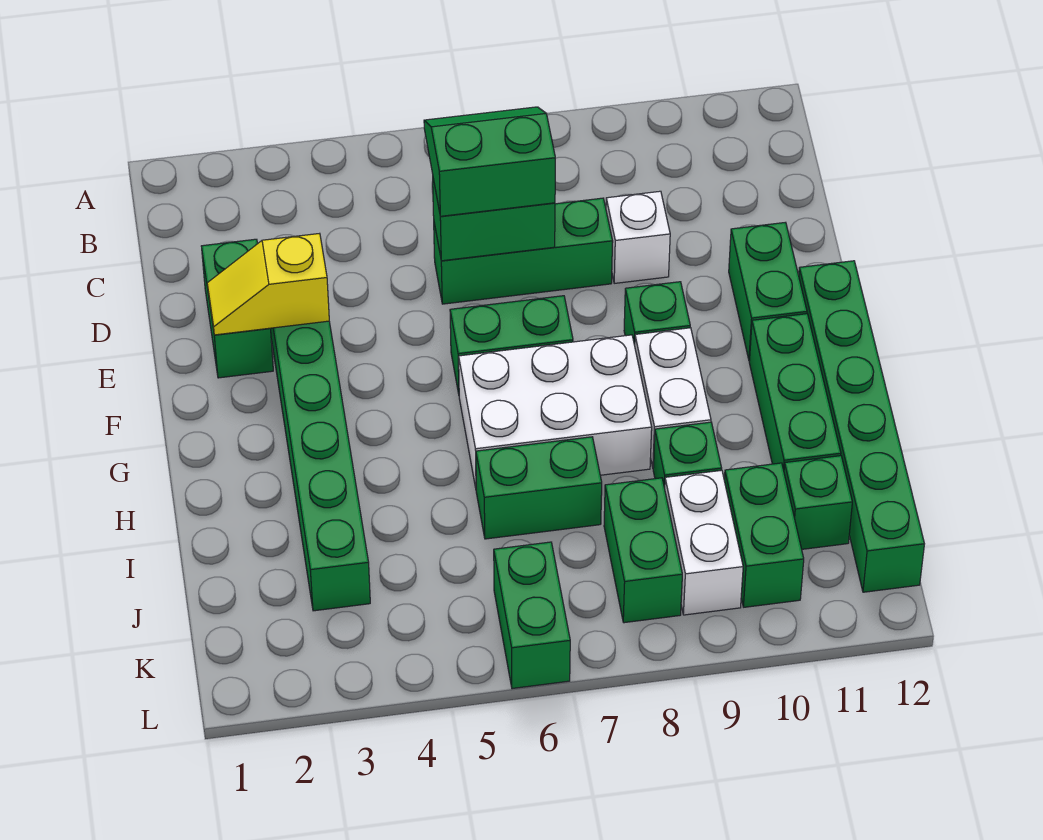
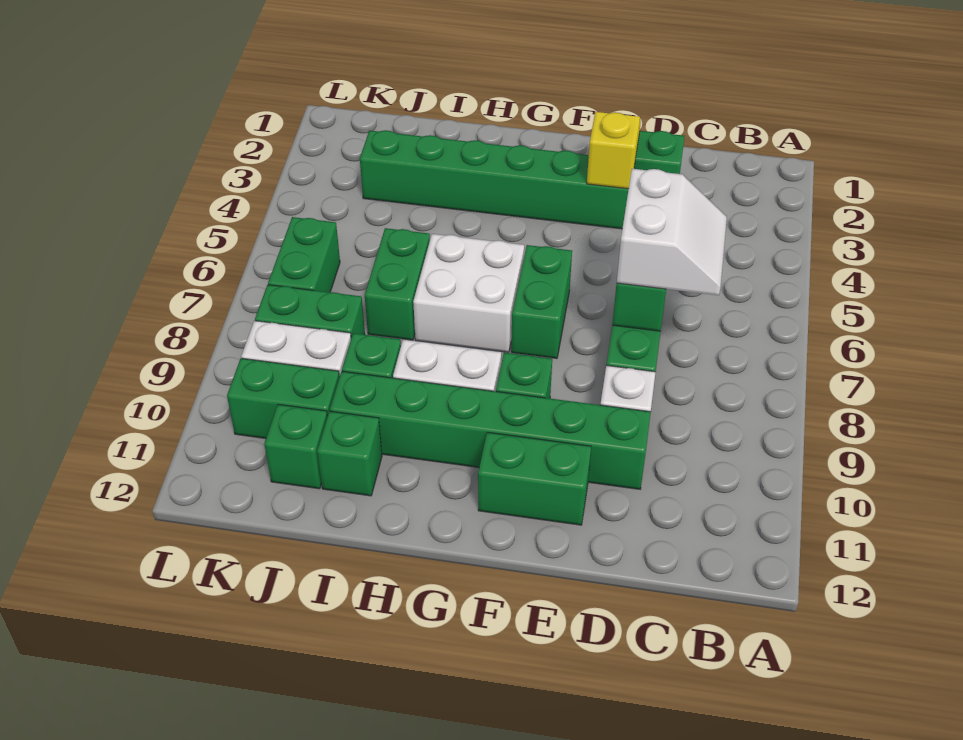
green 2x2 slope [424,107,555,216] -> white 2x2 slope [617,169,727,295]
green 1x6 brick [799,261,924,592] -> green 1x6 brick moved to [330,371,651,489]
white 2x3 brick [459,335,652,488] -> white 2x2 brick [413,234,524,352]
green 1x3 brick [749,314,841,470] -> green 1x1 brick [317,411,382,496]
green 1x2 brick [494,542,570,689] -> green 1x2 brick turned to [268,217,340,292]

